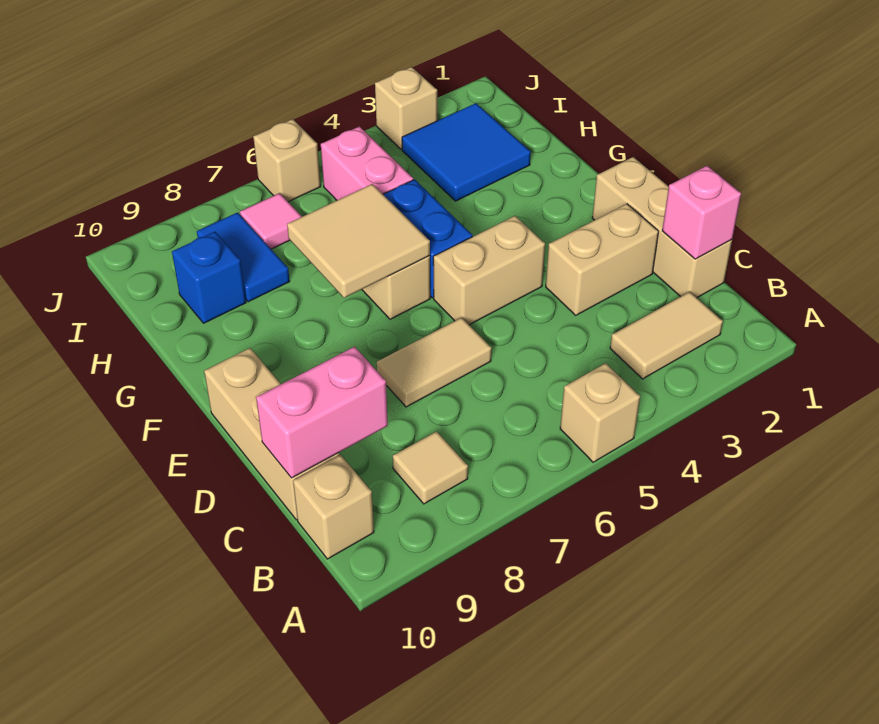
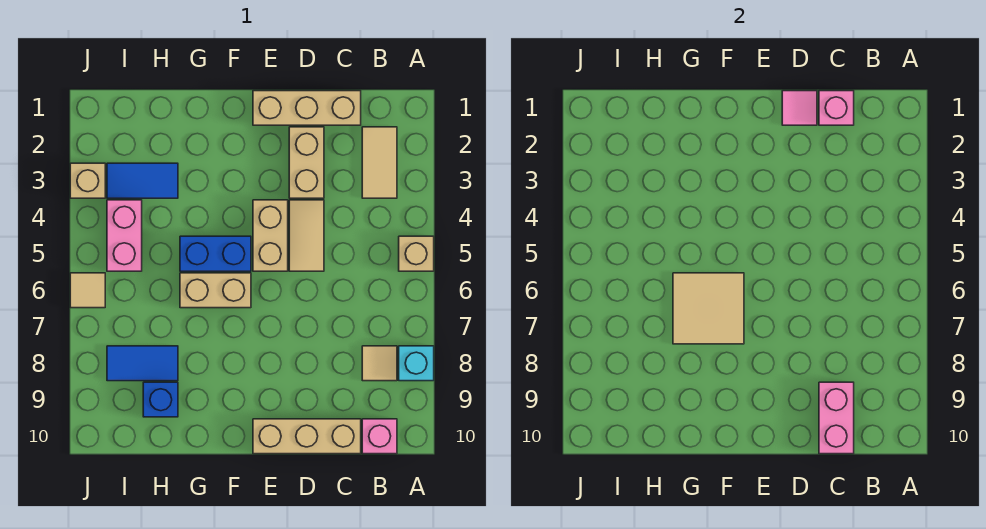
none -> cyan 1x1 brick [399,346,434,381]
tan 1x1 brick [293,455,374,559] -> pink 1x1 brick [362,419,397,454]
tan 1x2 tile [377,318,492,407] -> tan 1x2 tile moved to [289,200,324,271]
blue 2x2 tile [402,103,531,201] -> blue 1x2 tile [107,163,178,198]
pink 1x2 brick [321,126,413,200] -> pink 1x2 brick turned to [107,200,142,271]
pink 1x1 tile [240,193,302,249] -> pink 1x1 tile moved to [782,91,817,125]
tan 1x1 brick [253,119,321,202] -> tan 1x1 tile [70,273,105,308]

